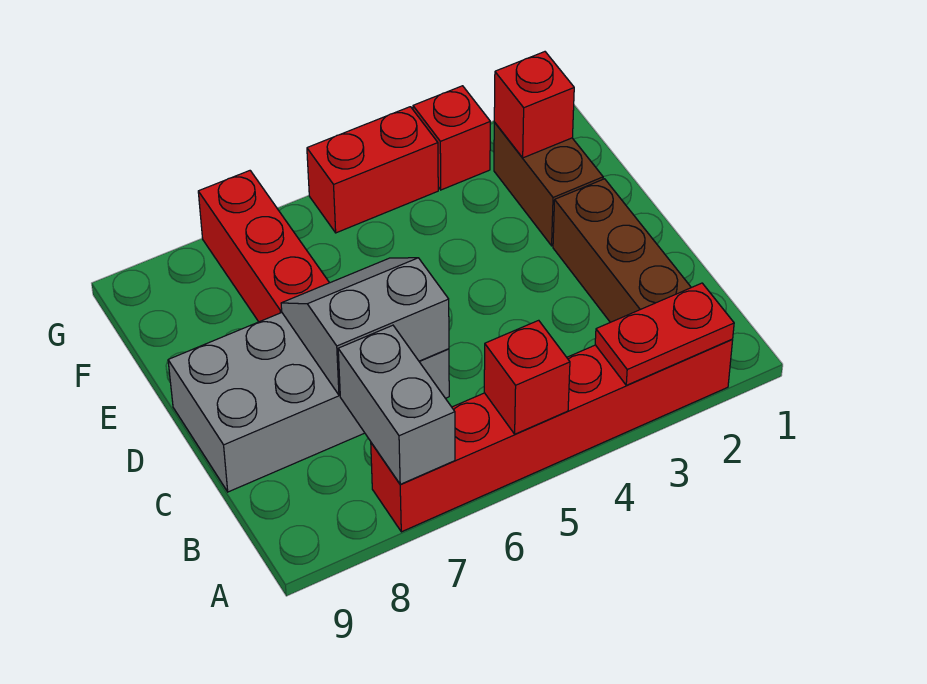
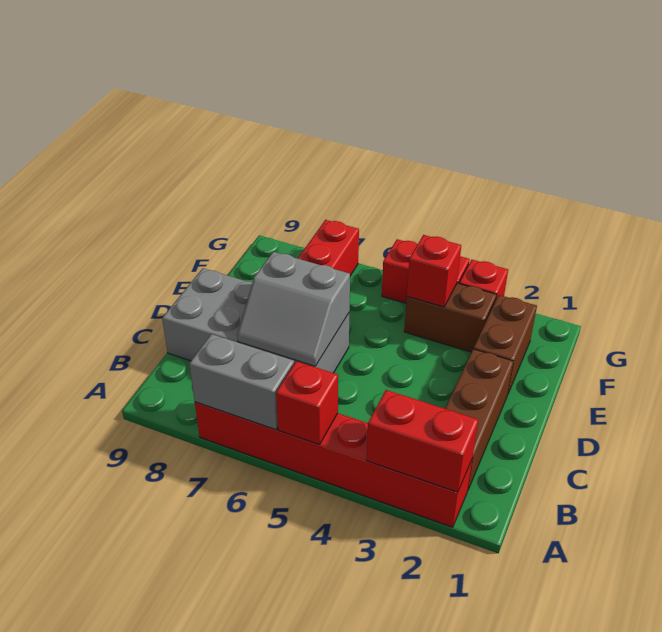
red 1x2 plate [595,283,734,385] -> red 1x2 brick [367,390,478,492]
grey 1x2 brick [338,325,455,484] -> grey 1x2 brick turned to [189,334,294,430]
grey 2x2 slope [281,258,449,395] -> grey 2x2 slope turned to [237,252,350,366]
red 1x1 brick [494,52,574,158] -> red 1x1 brick moved to [407,235,461,307]
none -> brown 1x2 brick [404,283,496,352]

